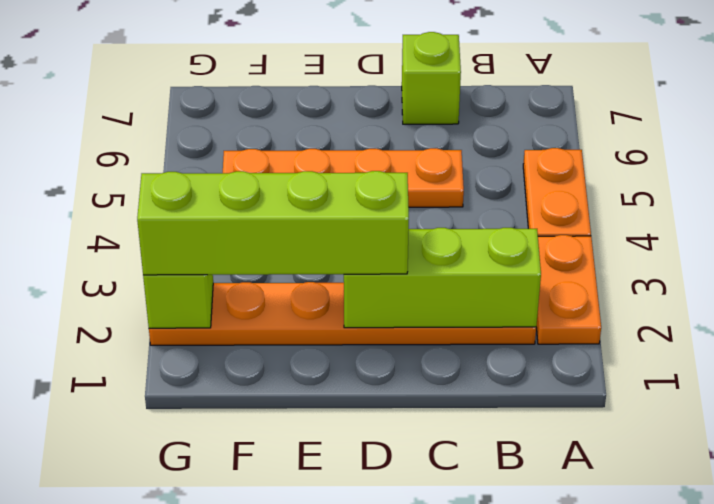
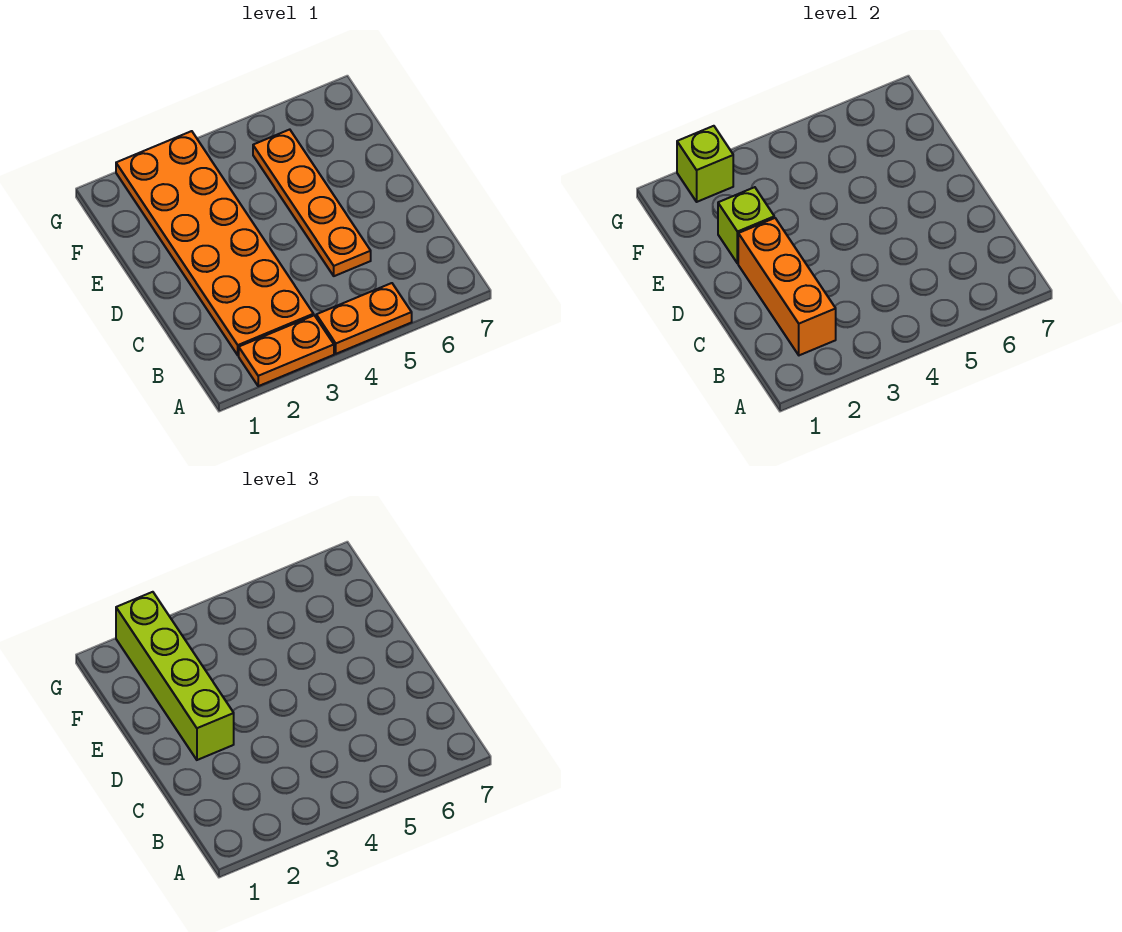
orange 1x6 plate [149,282,536,345] -> orange 2x6 plate [116,131,314,355]
lime 1x3 brick [344,228,541,328] -> orange 1x3 brick [738,218,836,355]
lime 1x1 brick [402,32,461,124] -> lime 1x1 brick moved to [718,187,774,263]

